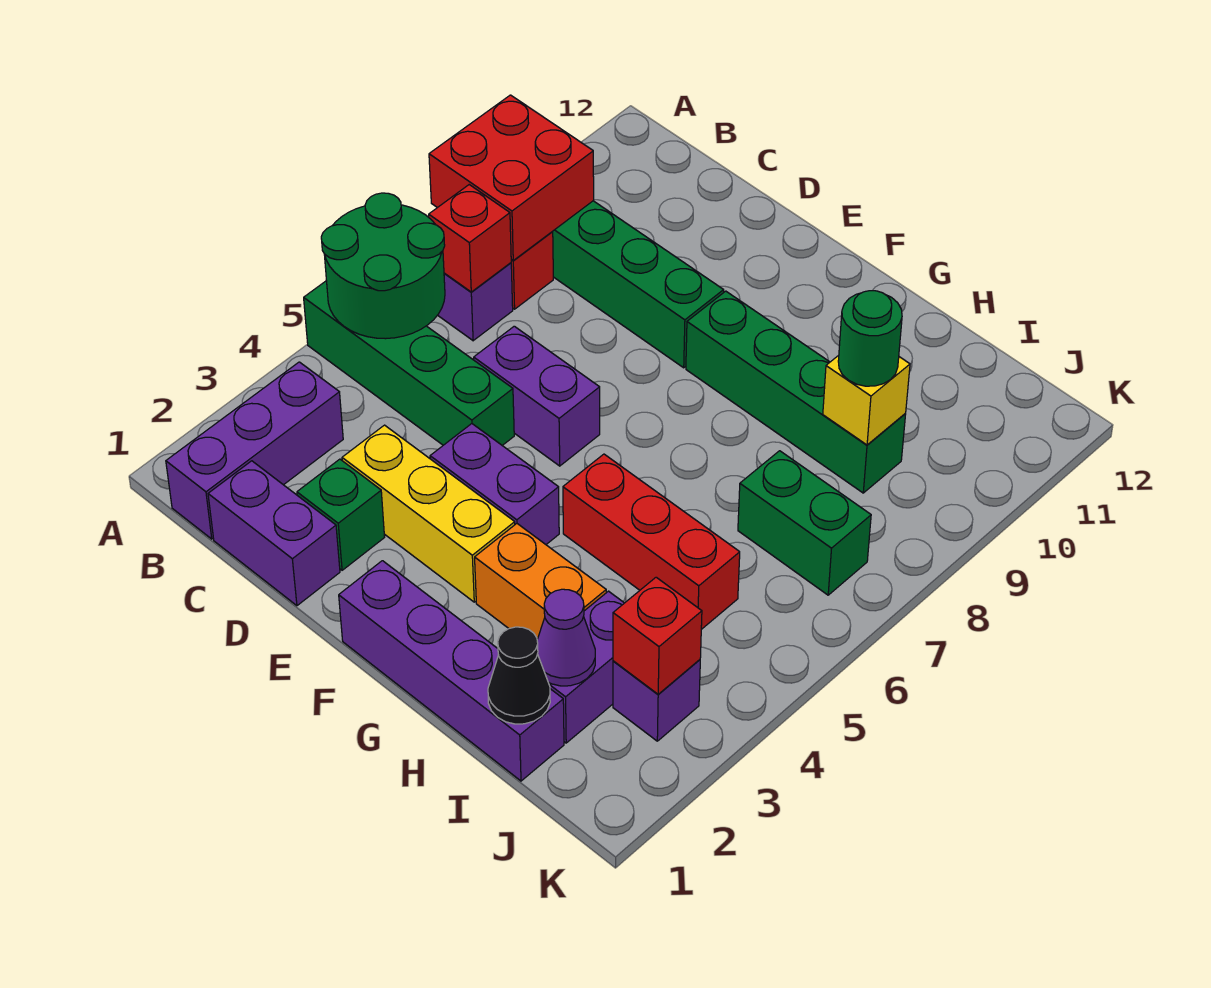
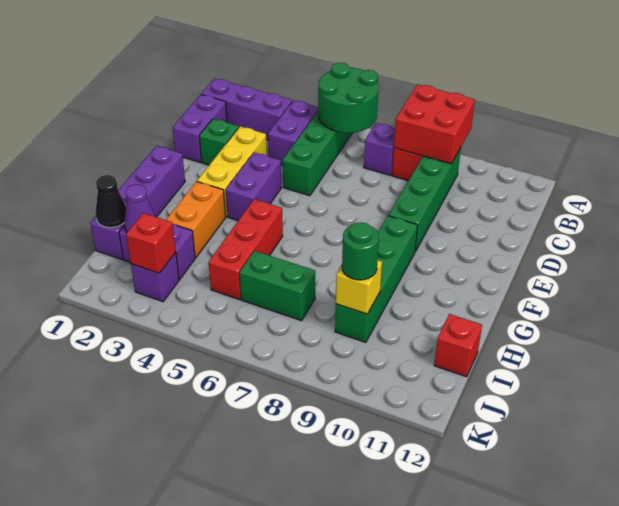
red 1x1 brick [429,185,511,292] -> red 1x1 brick moved to [434,314,482,377]
purple 1x2 brick [474,326,600,466] -> purple 1x2 brick moved to [268,100,318,165]
green 1x2 brick [738,451,871,595] -> green 1x2 brick turned to [239,251,315,321]

